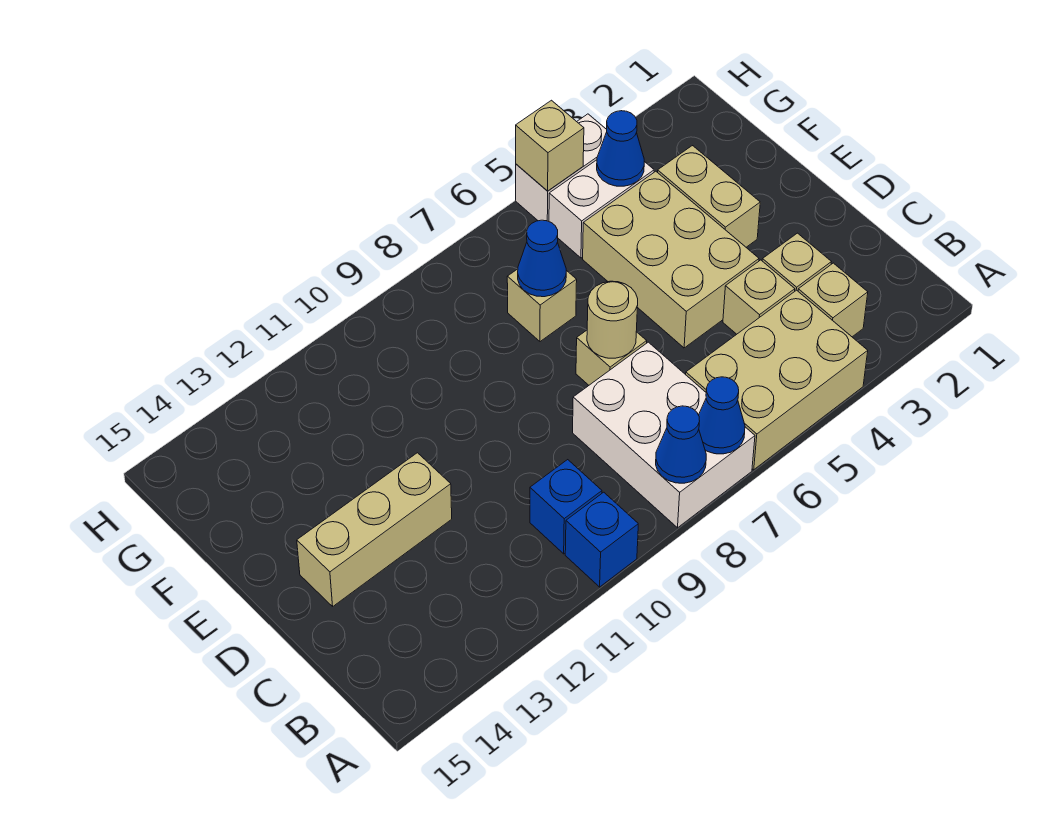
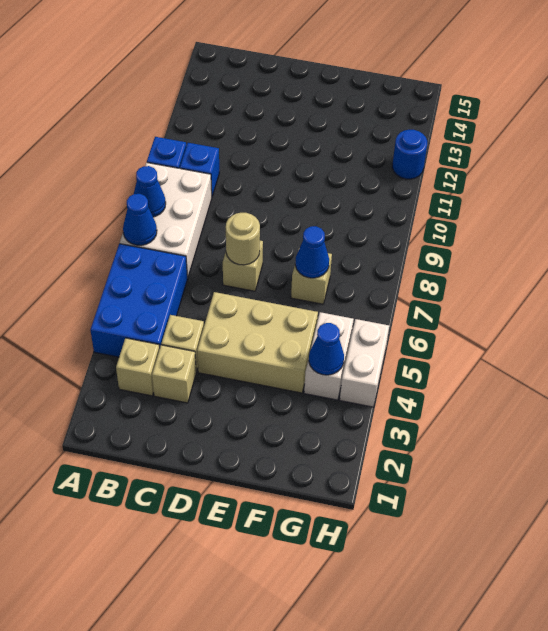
tan 2x3 brick [686,290,868,470] -> blue 2x3 brick [91,244,187,357]
white 2x3 brick [573,342,755,528] -> white 2x3 brick turned to [120,163,212,278]
tan 1x3 brick [297,453,452,606] -> none
tan 1x2 brick [658,146,760,247] -> none
tan 1x1 brick [516,100,584,191] -> none
none -> blue 1x1 round brick [392,130,427,179]

